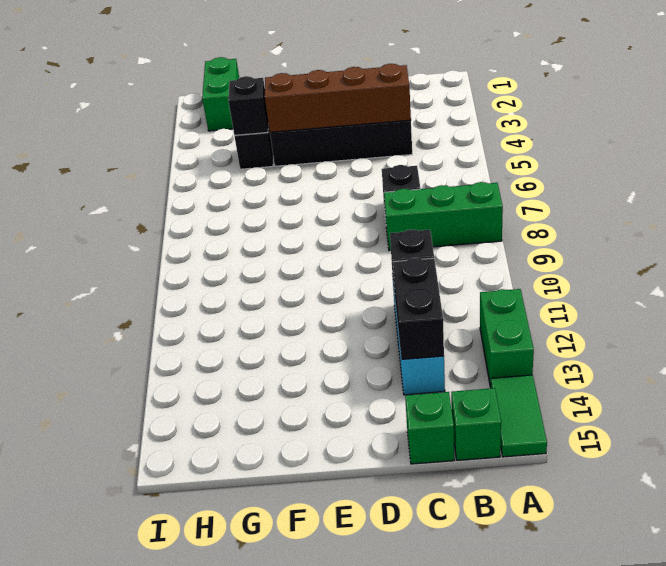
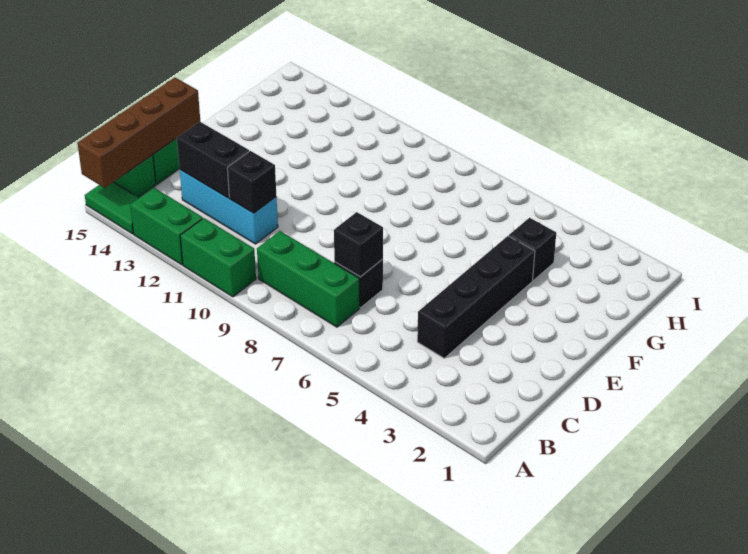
green 1x3 brick [384,182,503,250] -> green 1x3 brick turned to [257,231,360,327]
brown 1x4 brick [265,64,411,132] -> brown 1x4 brick moved to [78,78,200,188]
black 1x1 brick [228,76,268,135] -> black 1x1 brick moved to [334,212,383,277]
green 1x2 brick [202,57,239,131] -> green 1x2 brick moved to [180,218,256,297]

